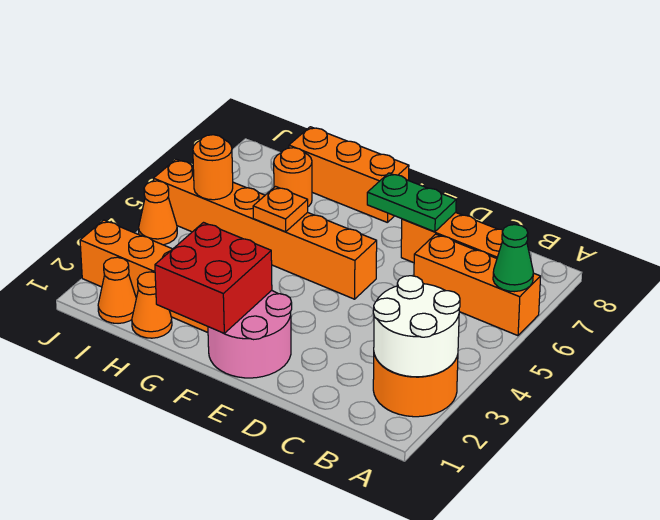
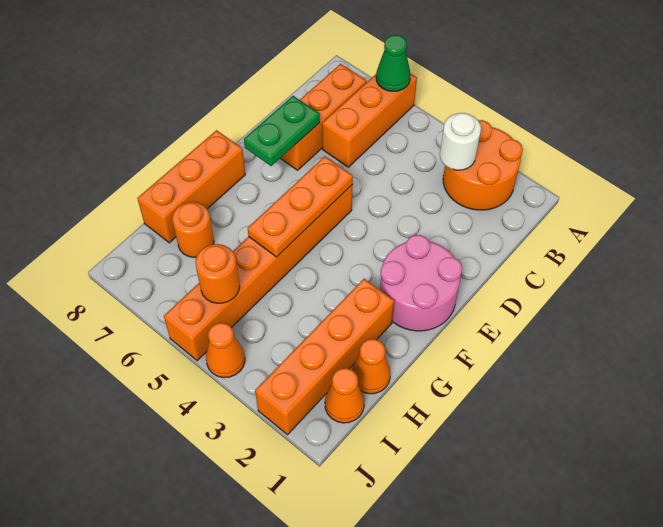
white 2x2 round brick [373,276,460,377] -> white 1x1 round brick [440,113,481,170]
red 2x2 brick [155,223,272,333] -> none
orange 1x1 plate [253,187,308,232] -> orange 1x3 plate [248,156,353,257]

